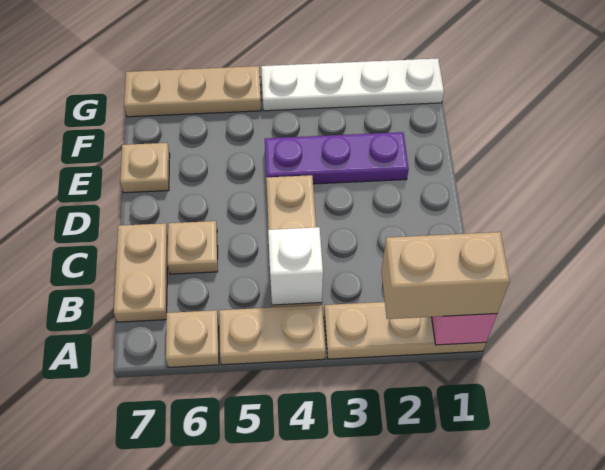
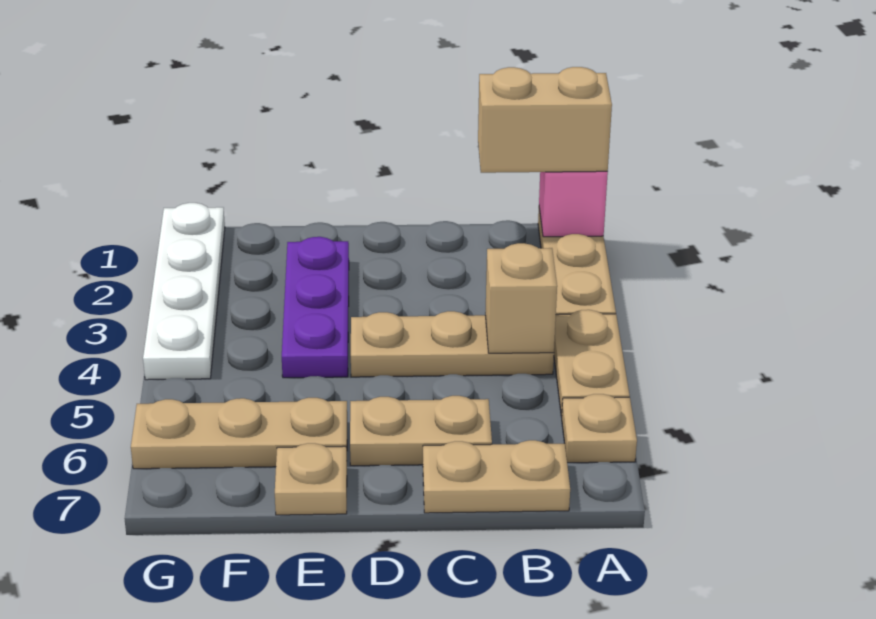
tan 1x2 brick [381,232,510,319] -> tan 1x2 brick turned to [478,67,612,173]
white 1x1 brick [268,227,323,305] -> tan 1x1 brick [485,243,557,353]
tan 1x1 plate [167,221,218,274] -> tan 1x2 plate [350,396,492,466]
tan 1x3 plate [124,66,261,117] -> tan 1x3 plate turned to [131,398,347,469]

